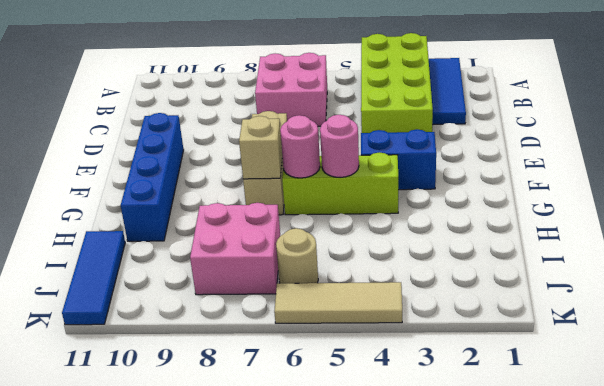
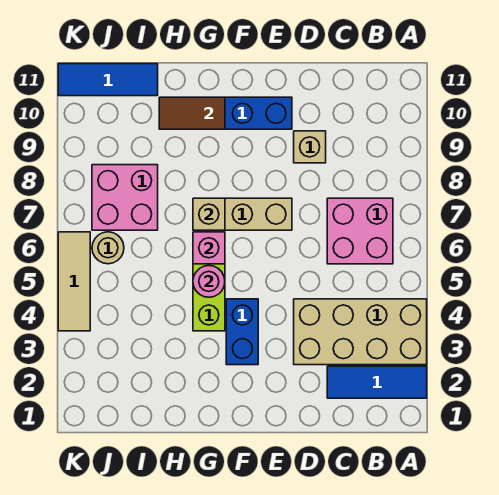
lime 2x4 brick [361,33,433,133] -> tan 2x4 brick [294,299,427,365]
none -> tan 1x1 brick [294,131,326,163]
pink 1x1 round brick [280,115,320,178] -> pink 1x1 brick [193,232,225,264]
none -> brown 1x2 tile [159,97,225,129]

